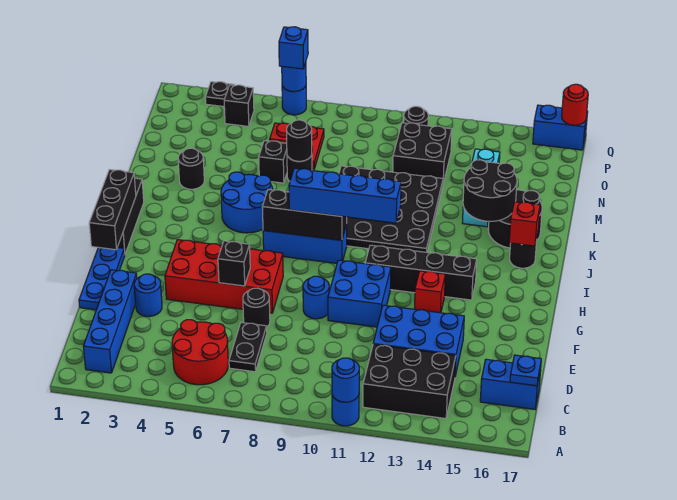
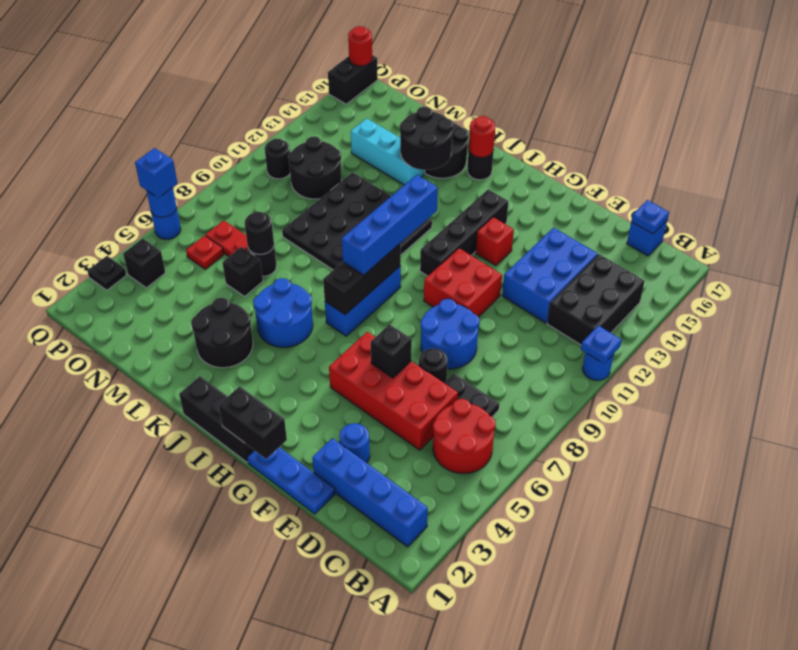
blue 1x1 round brick [332,358,359,402] -> blue 1x1 plate [581,325,622,364]
blue 1x2 brick [480,359,541,409] -> blue 1x1 brick [627,221,667,256]
red 2x4 brick [165,240,283,313] -> red 2x4 brick turned to [329,332,458,450]
blue 1x1 round brick [303,276,329,319] -> blue 2x2 round brick [421,299,479,369]
blue 2x2 brick [328,260,391,327] -> red 2x2 brick [424,248,502,317]
black 1x3 brick [89,170,136,250] -> black 1x2 brick [219,386,287,459]
red 1x1 brick [509,202,540,246] -> red 1x1 round brick [469,116,495,157]
black 1x1 round brick [178,148,204,189] -> black 2x2 round brick [191,298,253,368]
black 2x2 brick [393,123,452,183] -> black 2x2 round brick [288,136,341,199]
blue 1x2 brick [533,105,588,150] -> black 1x2 brick [328,55,378,104]

